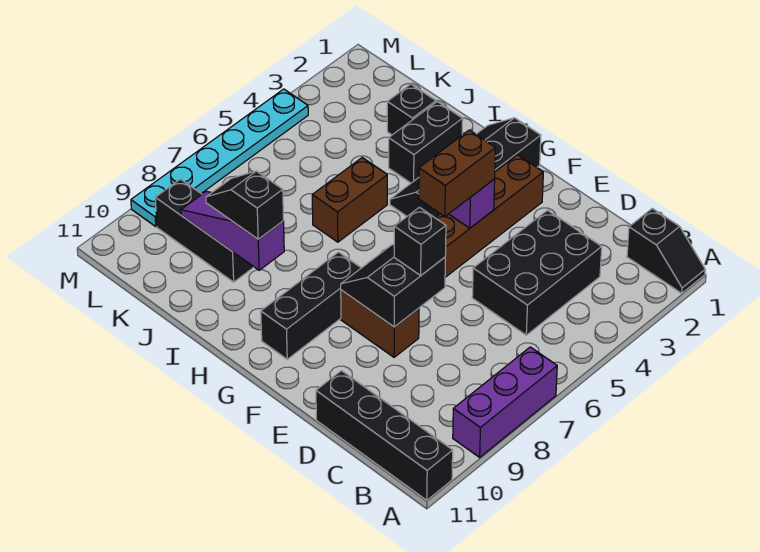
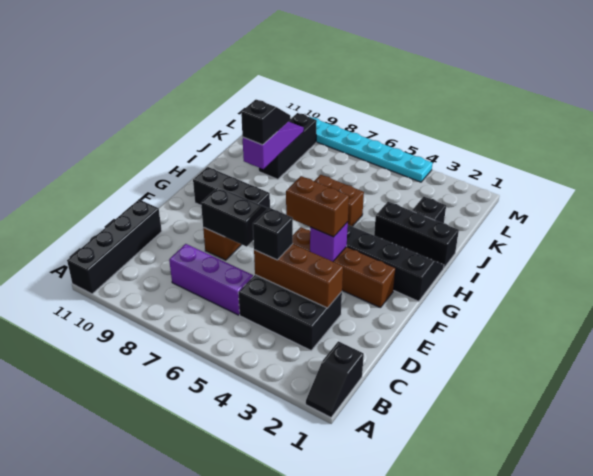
purple 1x3 brick [453,347,557,457] -> purple 1x3 brick moved to [169,244,253,315]
none -> brown 1x3 brick [254,244,343,308]
black 1x1 brick [394,207,446,275] -> black 1x1 brick moved to [253,208,293,260]
black 1x2 brick [389,102,463,183] -> black 1x3 brick [374,202,459,268]

